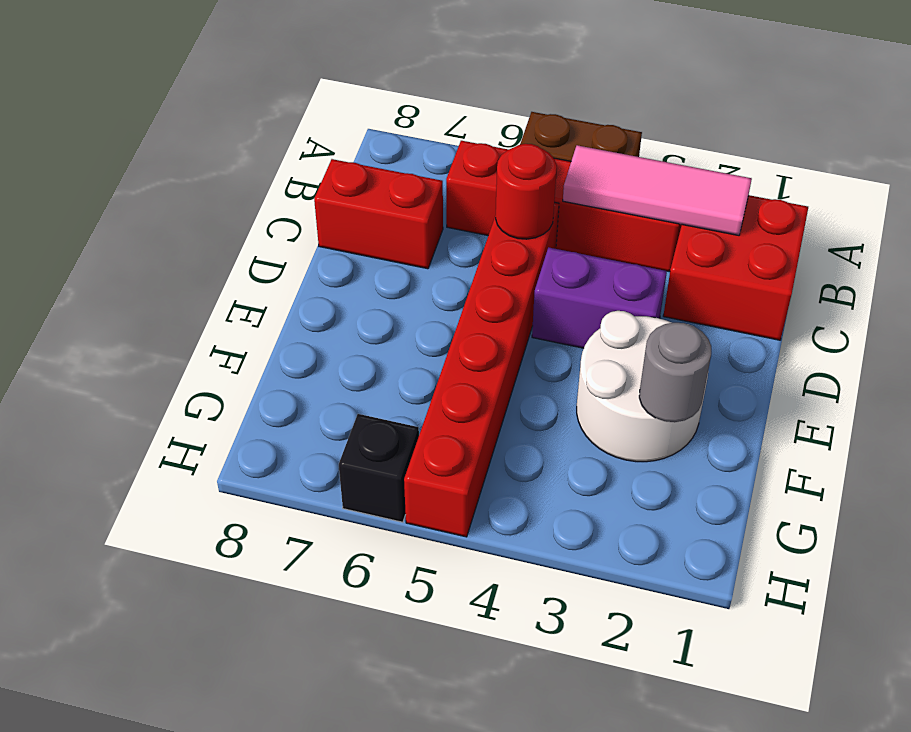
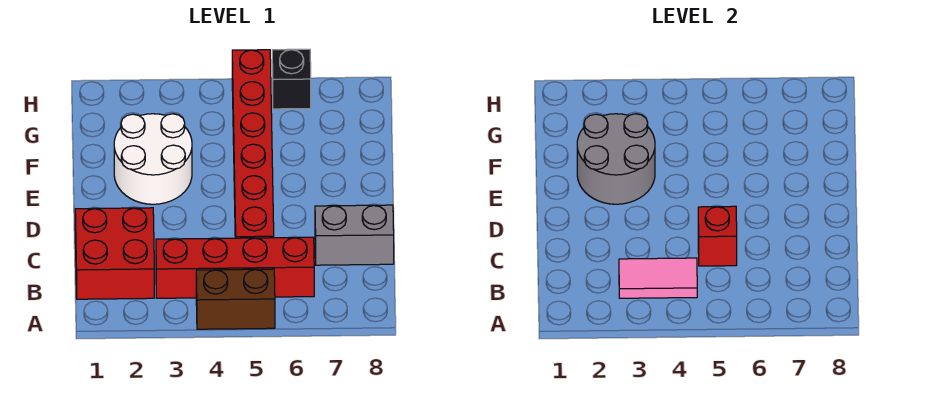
pink 1x3 tile [563,145,752,235] -> pink 1x2 tile [619,258,697,298]
red 1x1 round brick [496,144,557,239] -> red 1x1 brick [698,206,737,266]
red 1x2 brick [314,159,443,269] -> grey 1x2 brick [315,205,394,265]
purple 1x2 brick [532,247,667,348] -> none
grey 1x1 round brick [639,323,711,422] -> grey 2x2 round brick [577,114,655,204]

